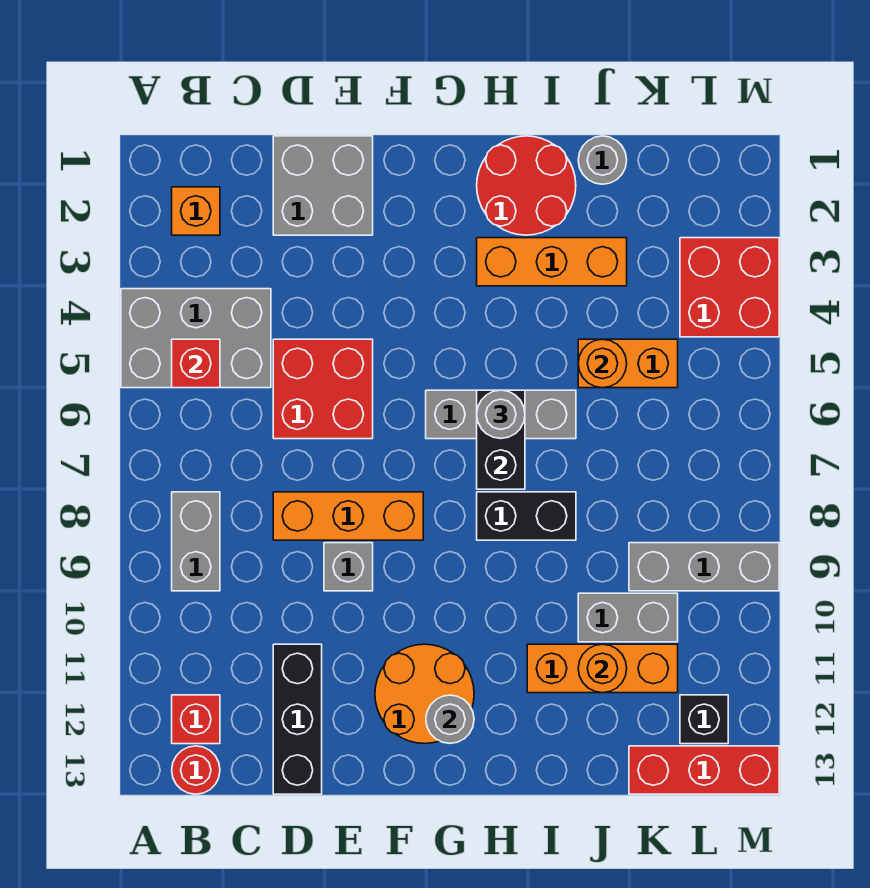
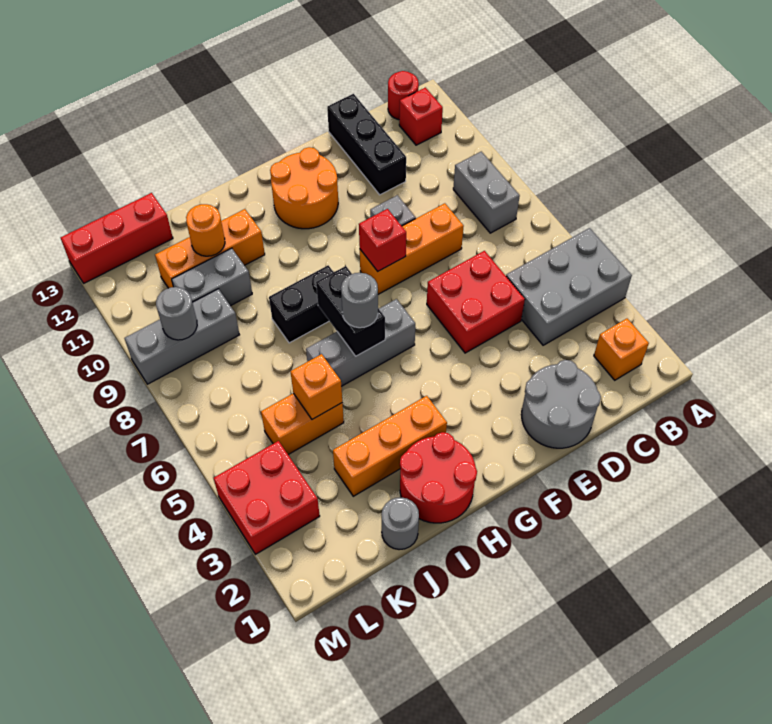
red 1x1 brick [172,339,220,388] -> red 1x1 brick moved to [359,209,406,271]
grey 2x2 brick [273,136,373,235] -> grey 2x2 round brick [521,360,601,448]
grey 1x1 round brick [426,695,474,743] -> grey 1x1 round brick moved to [156,287,197,340]
orange 1x1 round brick [578,339,627,388] -> orange 1x1 brick [290,354,342,419]
black 1x1 brick [680,695,728,744] -> none

